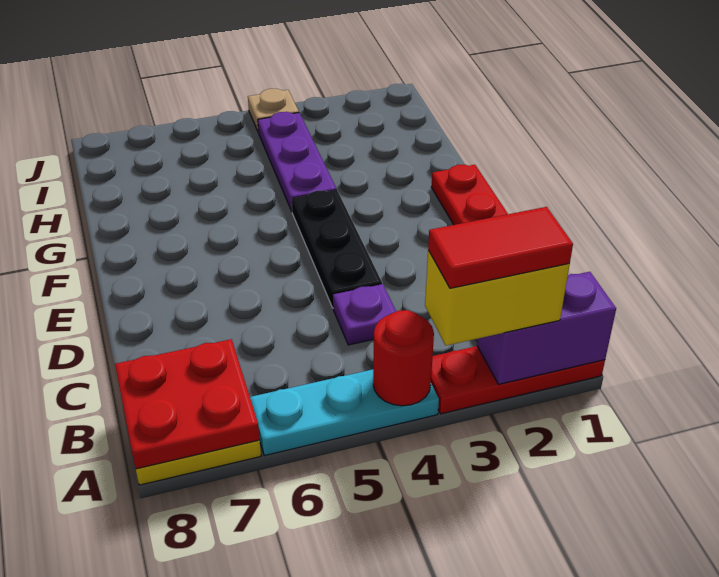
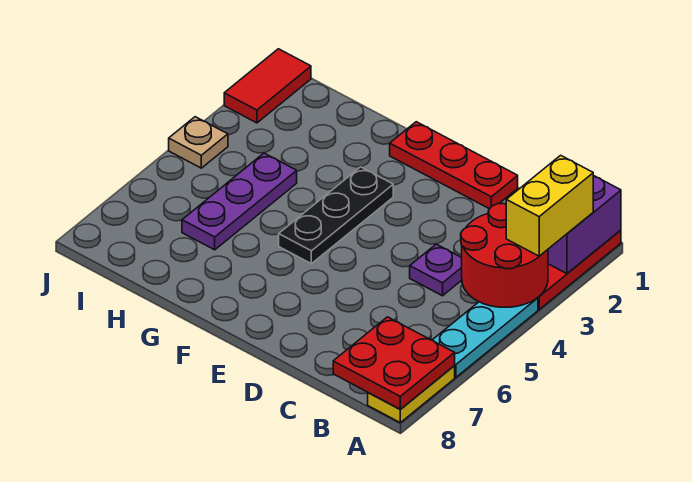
red 1x2 tile [428,207,573,288] -> red 1x2 tile moved to [224,49,311,123]
red 1x1 round brick [373,310,434,406] -> red 2x2 round brick [461,203,548,307]
black 1x3 plate [292,190,382,308] -> black 1x3 plate turned to [279,167,393,264]
purple 1x3 plate [258,112,337,211] -> purple 1x3 plate turned to [182,153,297,250]

